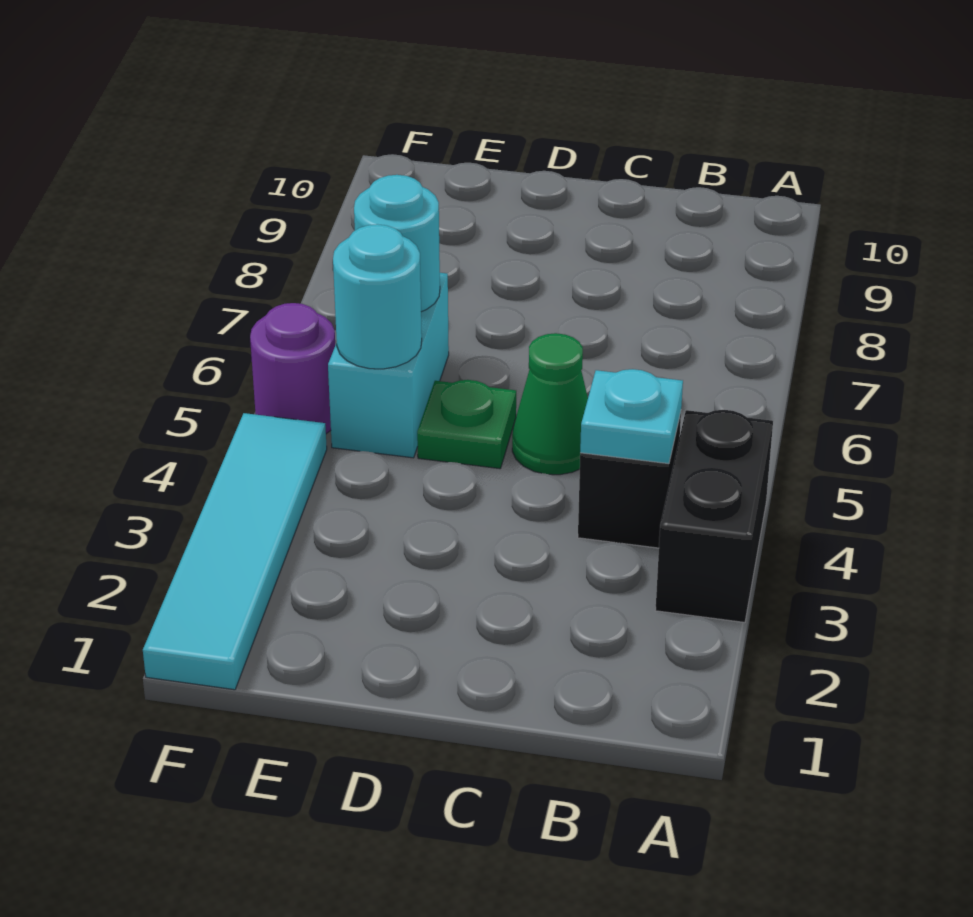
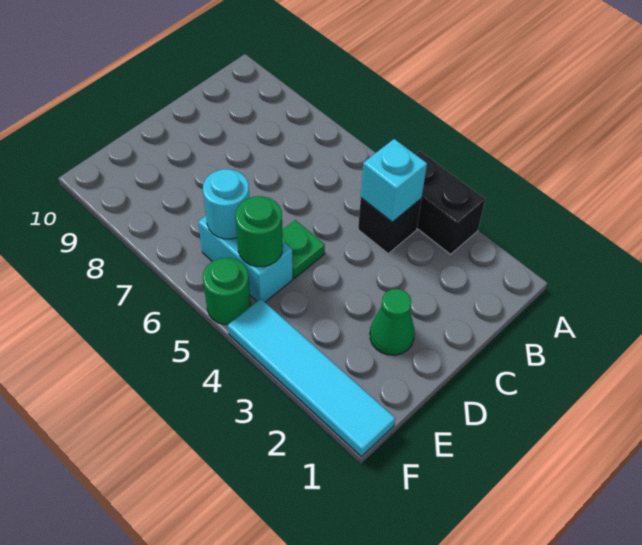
cyan 1x1 plate [580,369,683,464] -> cyan 1x1 brick [361,139,427,222]
green 1x1 cone [512,333,588,475] -> green 1x1 cone moved to [370,289,415,355]
cyan 1x1 round brick [333,224,422,369] -> green 1x1 round brick [235,196,283,267]
purple 1x1 round brick [250,303,335,434] -> green 1x1 round brick [203,258,251,325]

